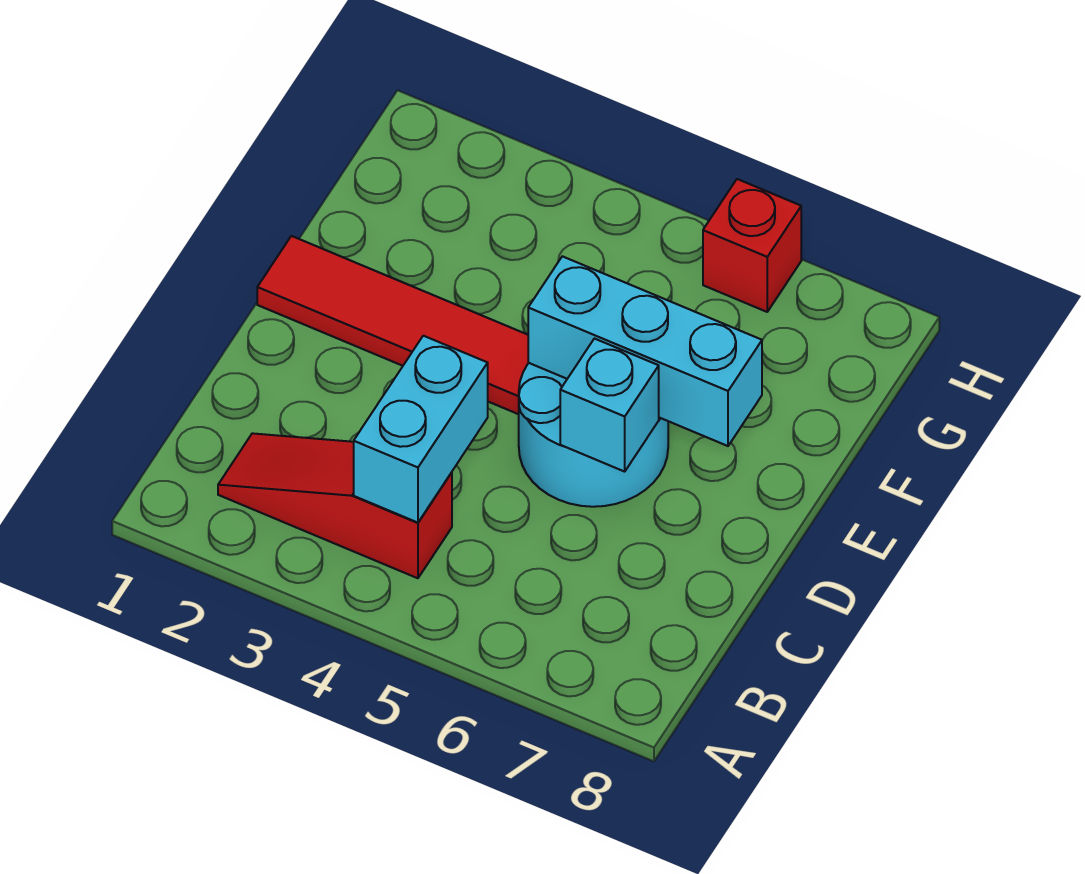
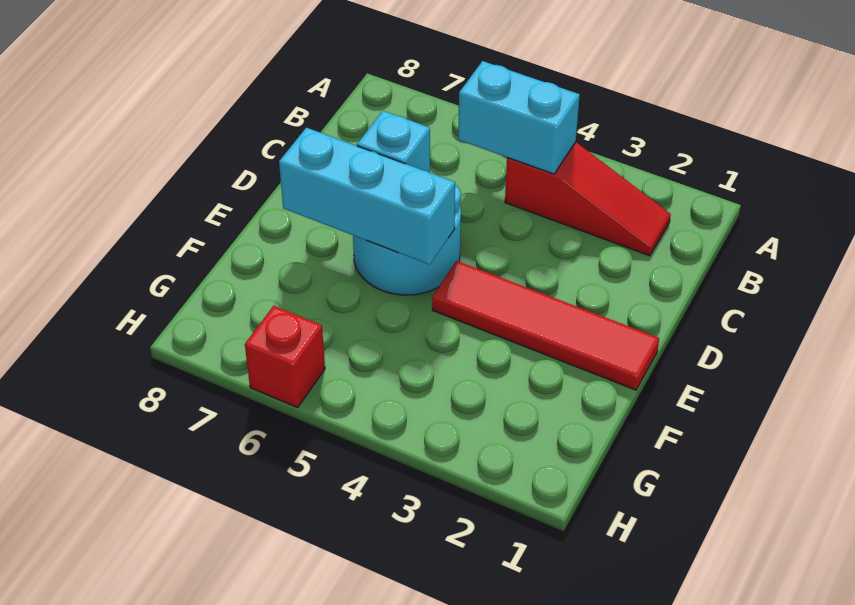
cyan 1x2 brick [354,336,488,523] -> cyan 1x2 brick turned to [458,61,580,174]

